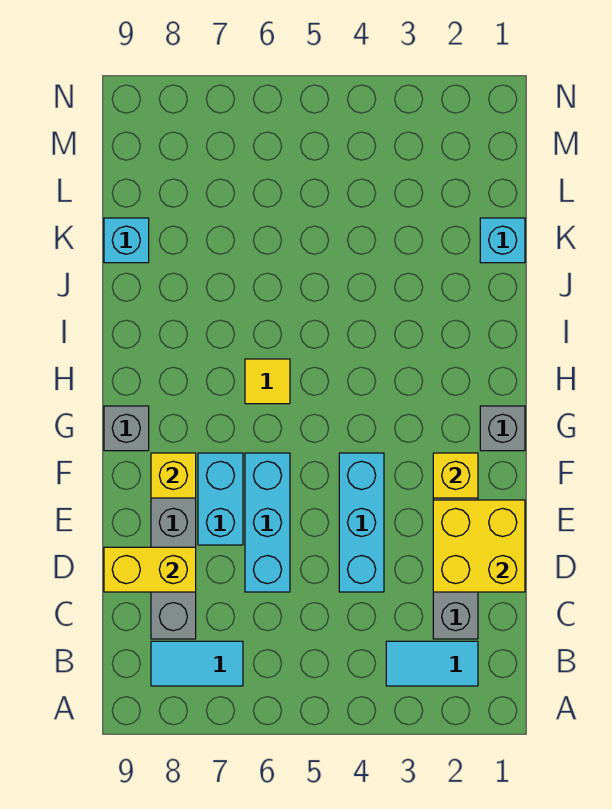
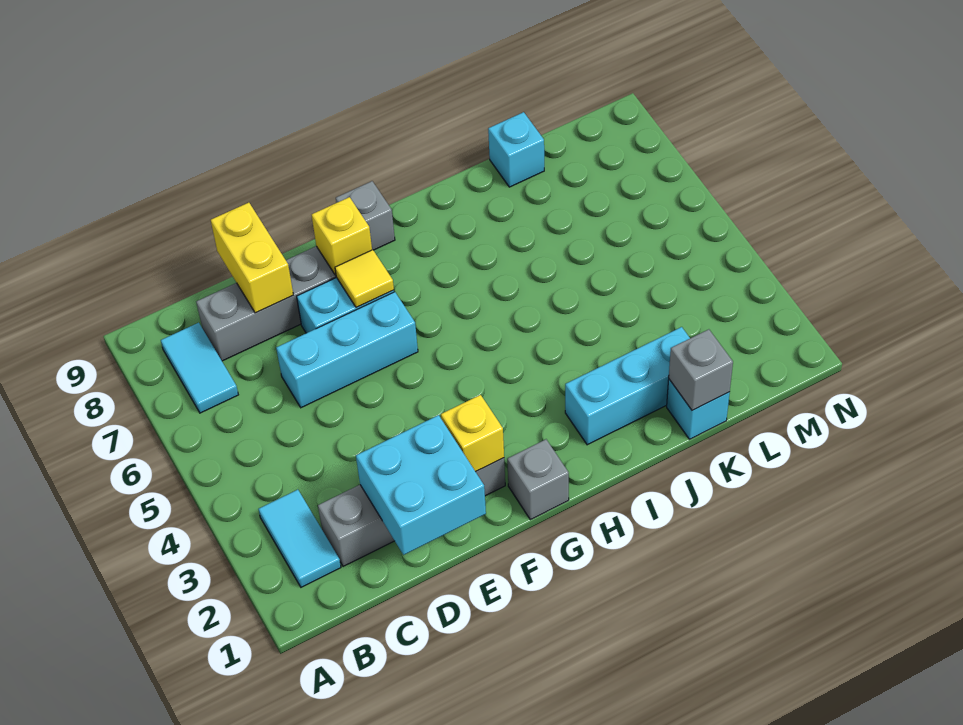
yellow 2x2 brick [433,500,525,592] -> cyan 2x2 brick [356,415,486,555]
cyan 1x3 brick [339,453,384,592] -> cyan 1x3 brick moved to [565,327,690,445]
yellow 1x1 tile [245,359,290,404] -> yellow 1x1 tile moved to [335,250,394,308]
none -> grey 1x1 brick [669,329,733,410]

